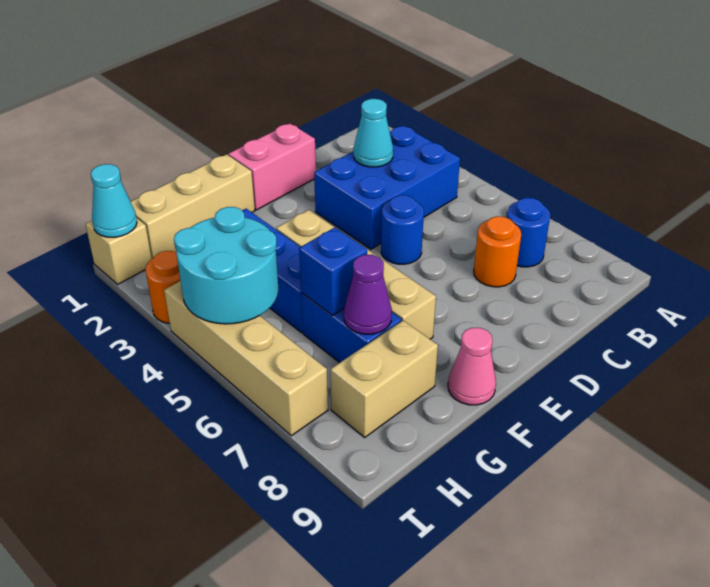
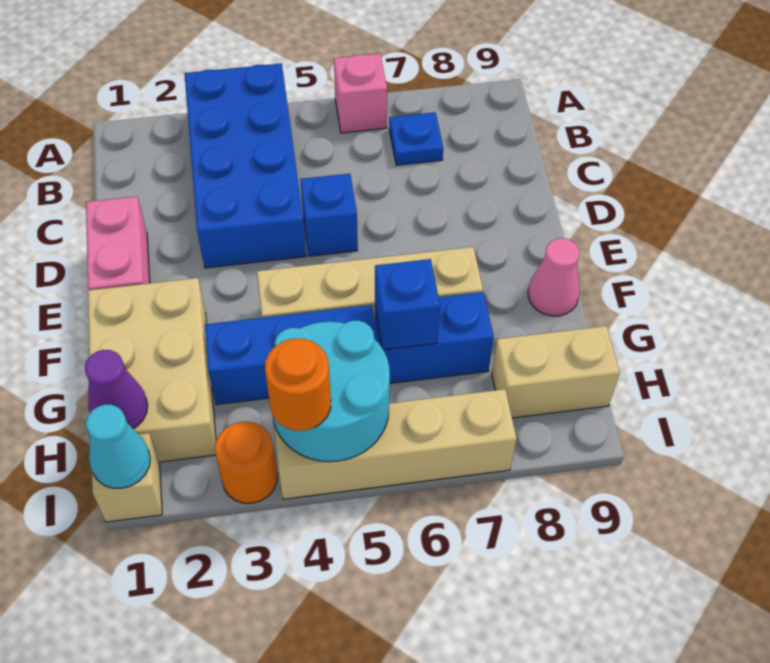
none -> pink 1x1 brick [334,54,387,133]
blue 2x3 brick [314,125,460,249] -> blue 2x4 brick [184,63,306,268]
blue 1x1 round brick [507,198,550,267] -> blue 1x1 plate [389,112,443,165]
cyan 1x1 cone [354,99,393,167] -> none
orange 1x1 round brick [474,216,521,287] -> orange 1x1 round brick moved to [265,339,331,431]
blue 1x1 round brick [381,195,424,264] -> blue 1x1 brick [300,174,358,256]
tan 1x3 brick [131,154,255,259] -> tan 2x3 brick [88,278,216,462]
purple 1x1 cone [344,255,392,334] -> purple 1x1 cone moved to [85,350,148,429]
tan 1x2 brick [331,320,438,437] -> tan 1x2 brick turned to [492,326,620,418]

